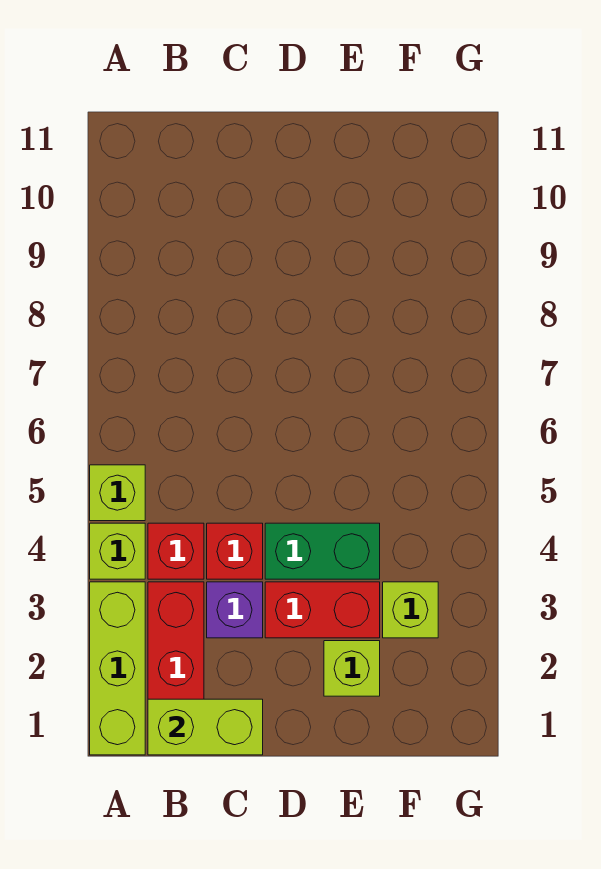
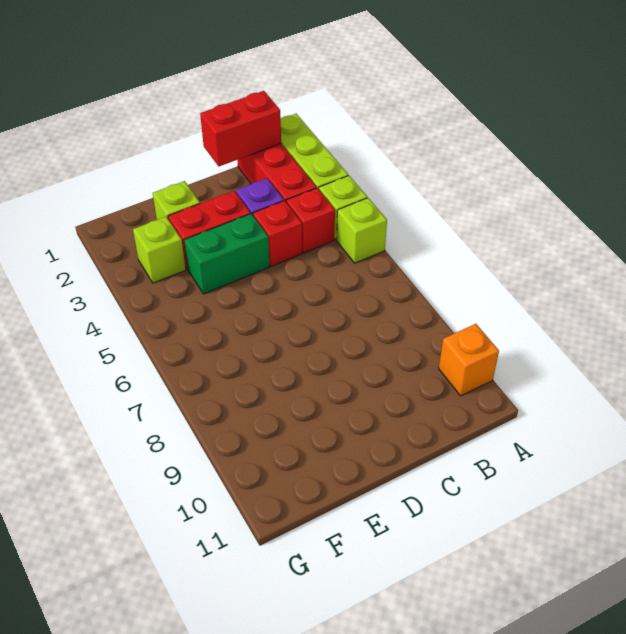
none -> orange 1x1 brick [439,324,499,396]
lime 1x2 brick [148,699,263,755] -> red 1x2 brick [200,91,281,166]

